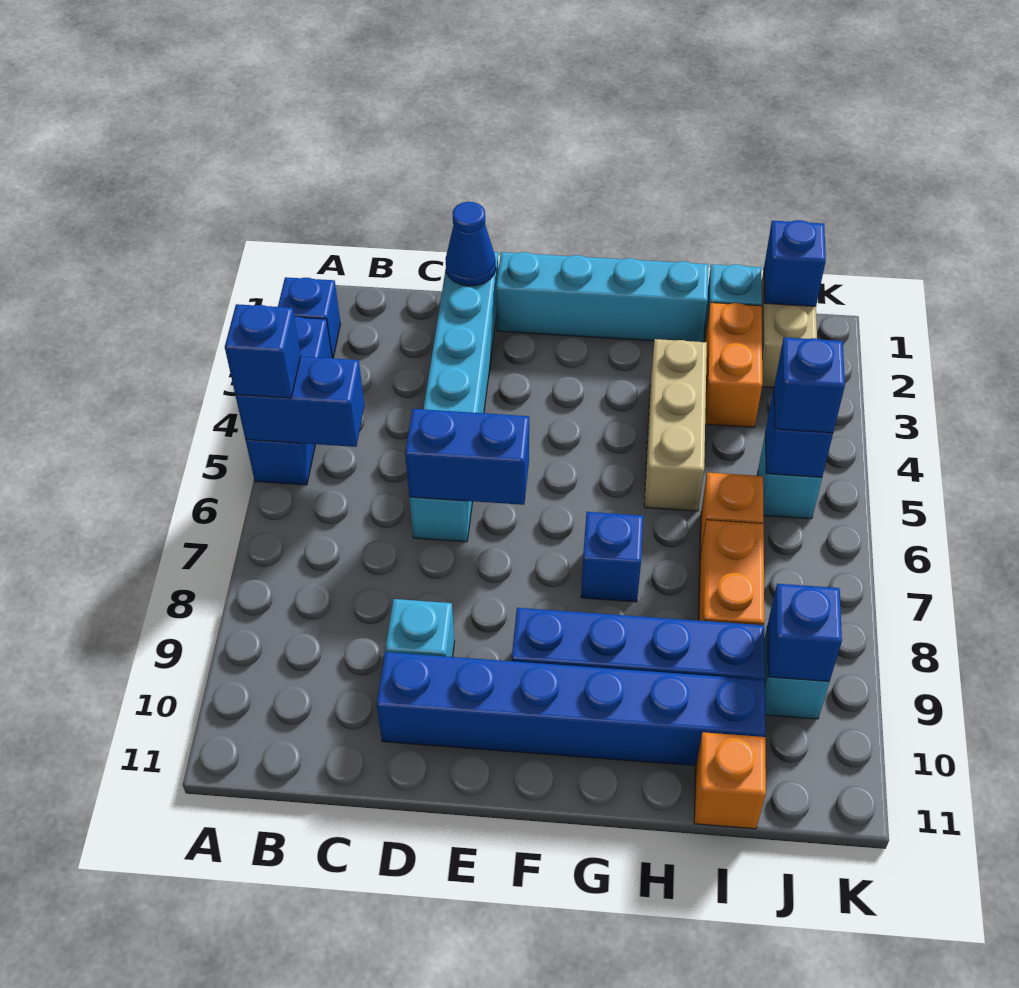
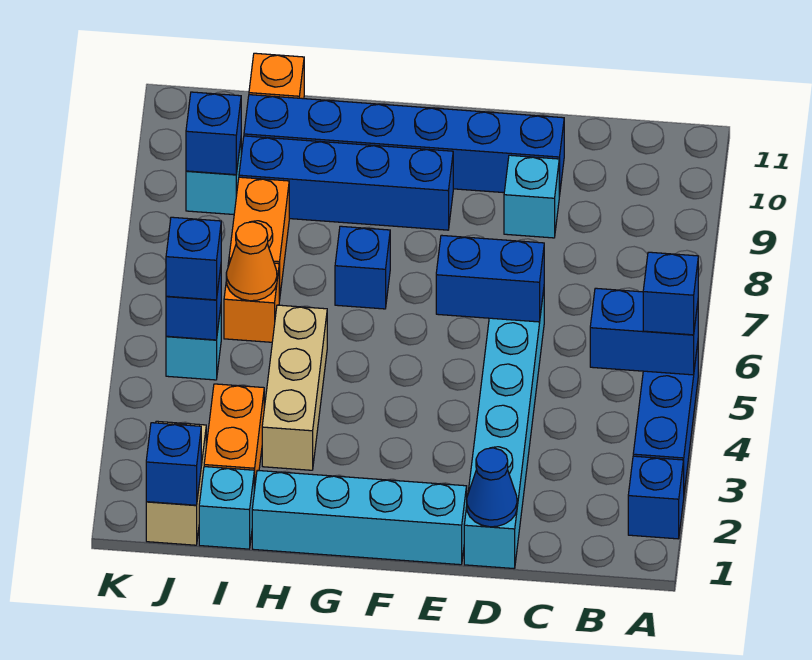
none -> orange 1x1 cone [226,222,277,301]

